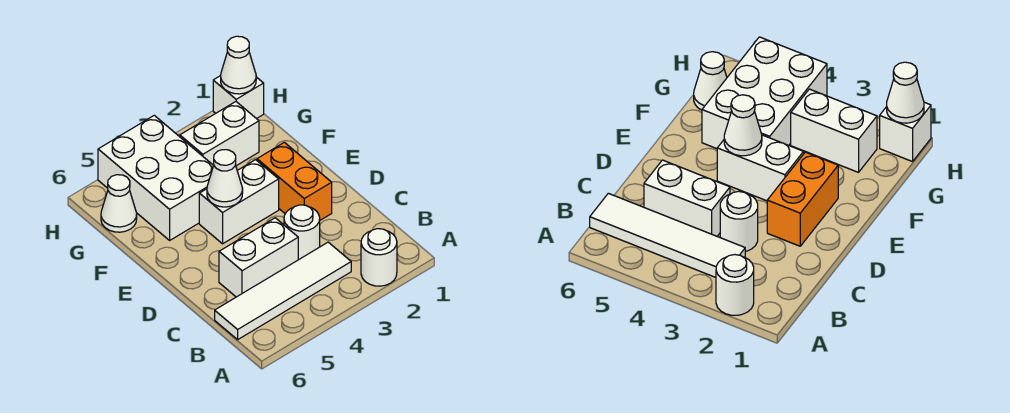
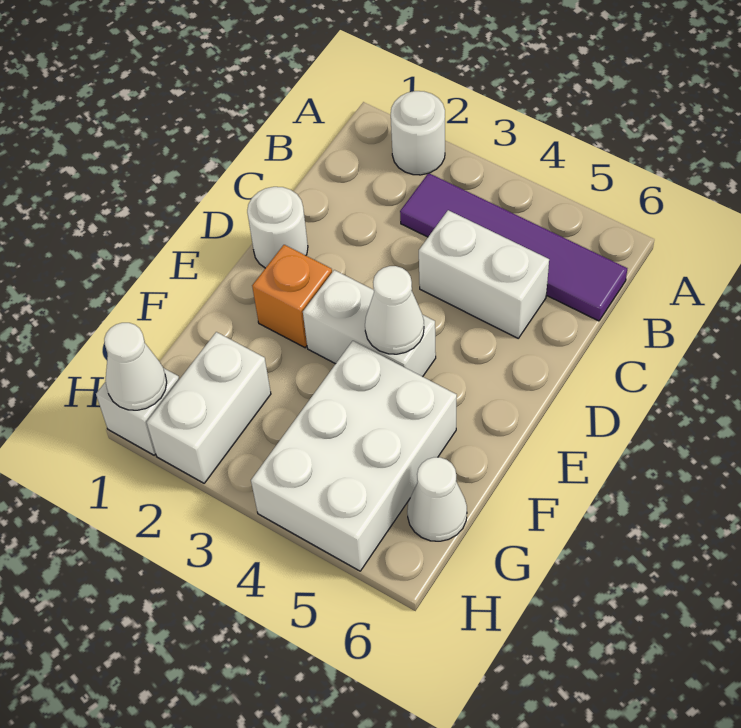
white 1x4 tile [215,242,351,340] -> purple 1x4 tile [400,173,627,321]
white 1x1 round brick [284,205,320,260] -> white 1x1 round brick moved to [247,187,308,268]
orange 1x2 brick [257,142,332,220] -> orange 1x1 brick [252,245,332,347]
white 1x2 brick [180,102,259,166] -> white 1x2 brick turned to [147,332,271,483]

